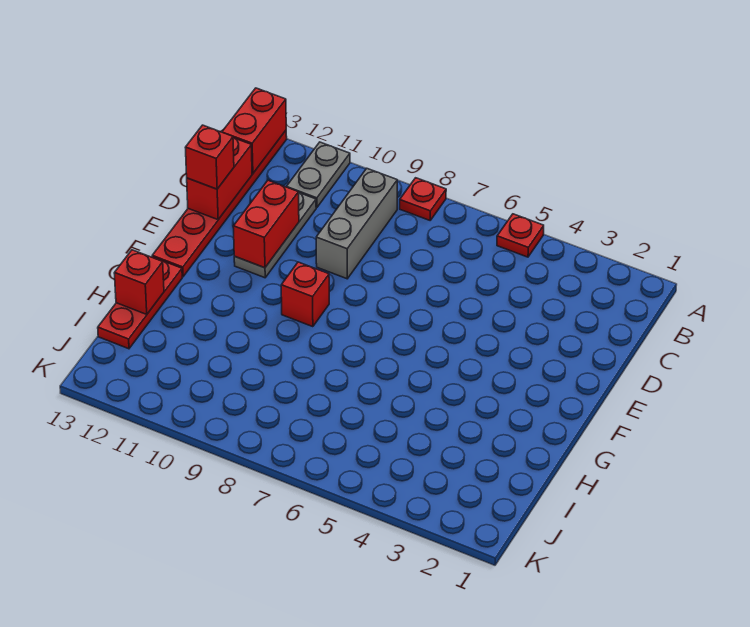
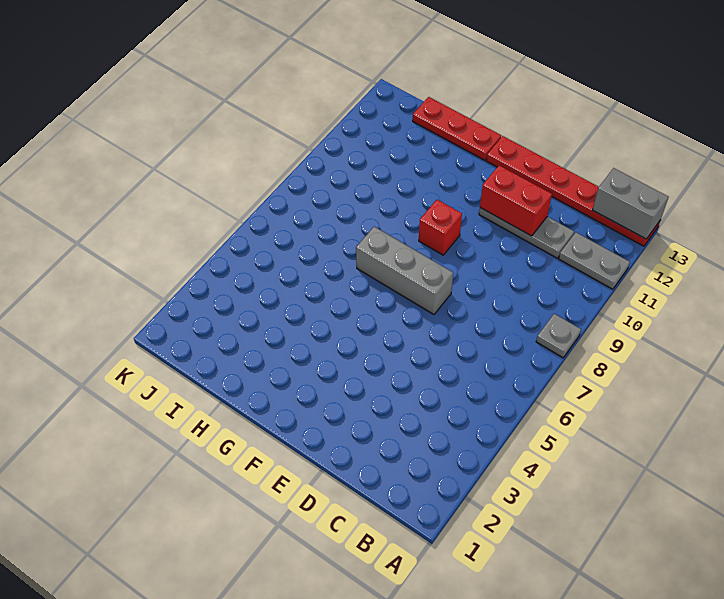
red 1x1 plate [497,214,544,257] -> none
red 1x1 plate [400,178,446,220] -> grey 1x1 plate [536,314,581,358]
red 1x2 brick [222,88,286,173] -> grey 1x2 brick [593,168,668,239]
grey 1x3 brick [316,168,397,279] -> grey 1x3 brick moved to [356,227,453,314]
red 1x2 brick [187,138,252,220] -> none
red 1x1 brick [185,125,234,189] -> none
red 1x1 brick [114,250,164,314] -> none

